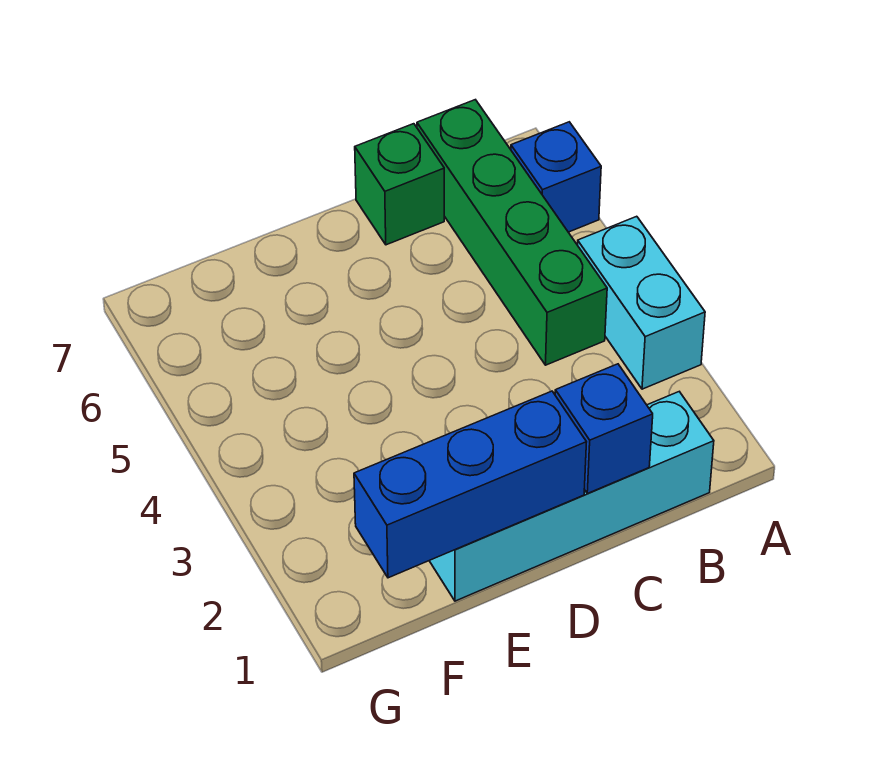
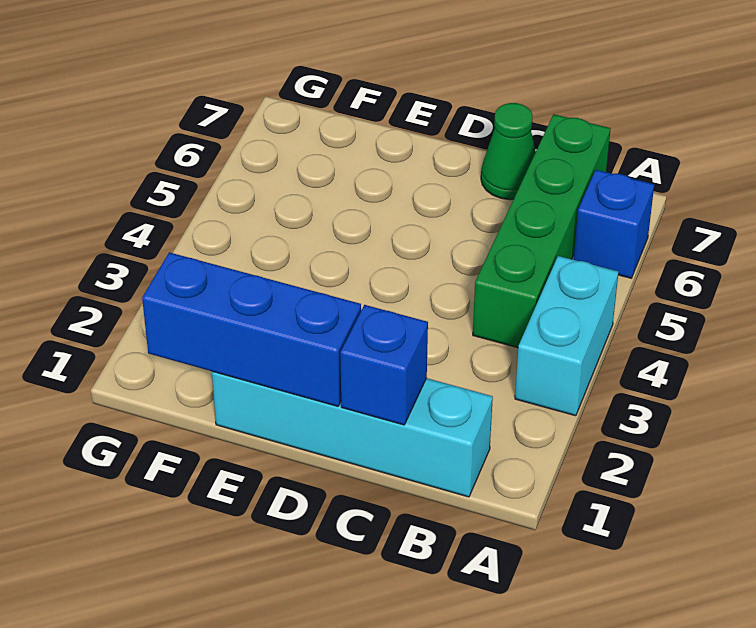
green 1x1 brick [355,124,444,245] -> green 1x1 cone [481,103,536,200]

